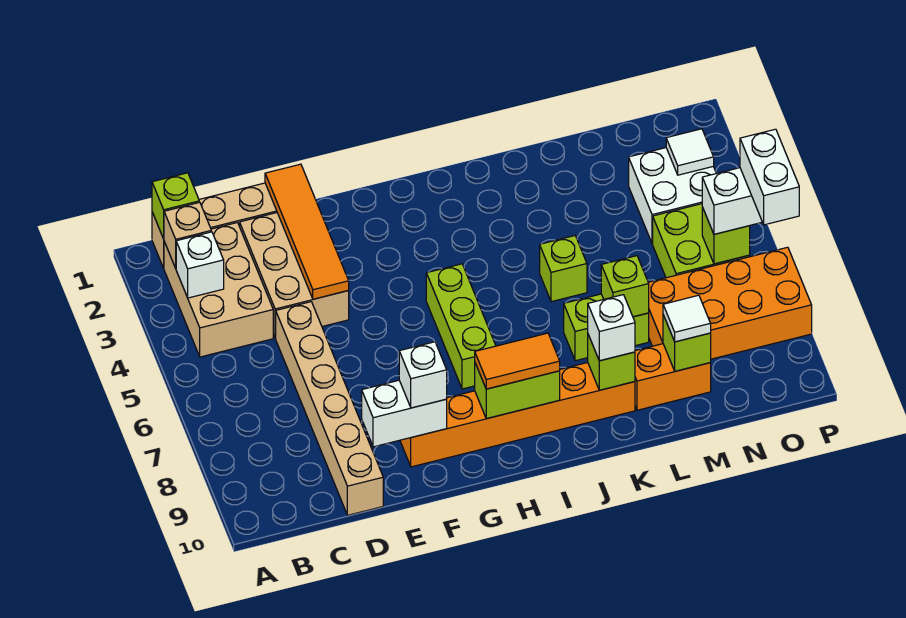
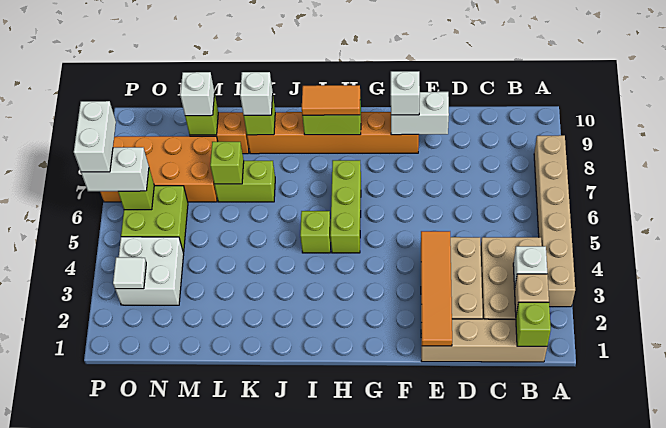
tan 1x6 brick [276,302,383,515] -> tan 1x6 brick moved to [534,135,575,307]
lime 1x1 brick [540,236,587,302] -> lime 1x1 brick moved to [300,211,331,253]
white 1x1 tile [663,295,711,342] -> white 1x1 brick [180,72,215,116]

